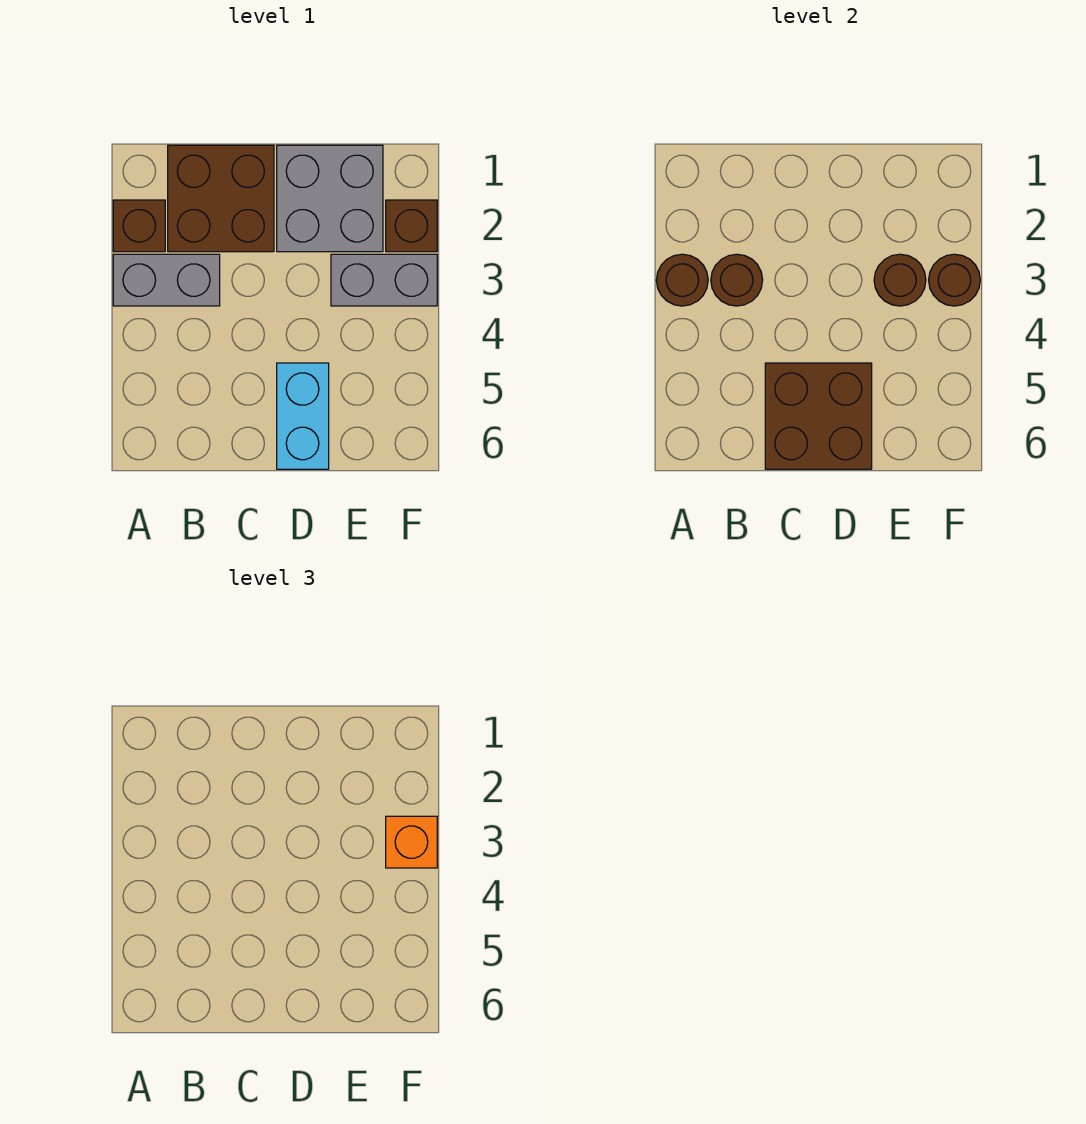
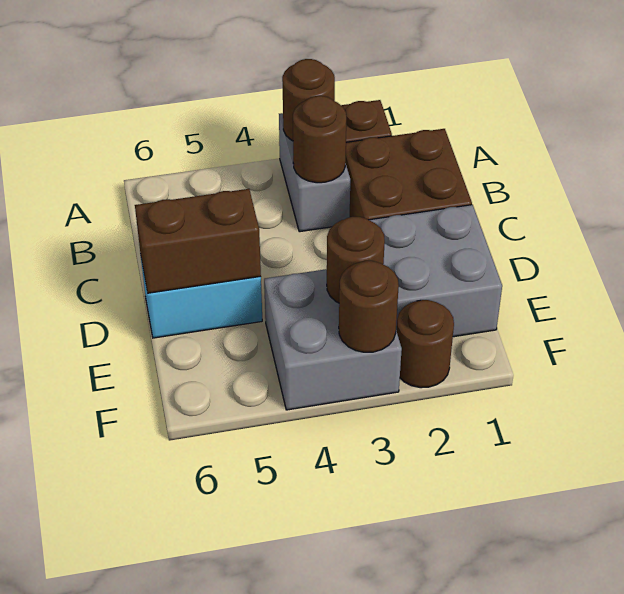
brown 2x2 brick [765,363,872,469] -> brown 1x2 brick [135,189,261,293]
grey 1x2 brick [331,254,437,306] -> grey 2x2 brick [264,269,402,410]
brown 1x1 brick [386,200,437,252] -> brown 1x1 round brick [396,300,454,388]
orange 1x1 brick [386,816,437,868] -> none

